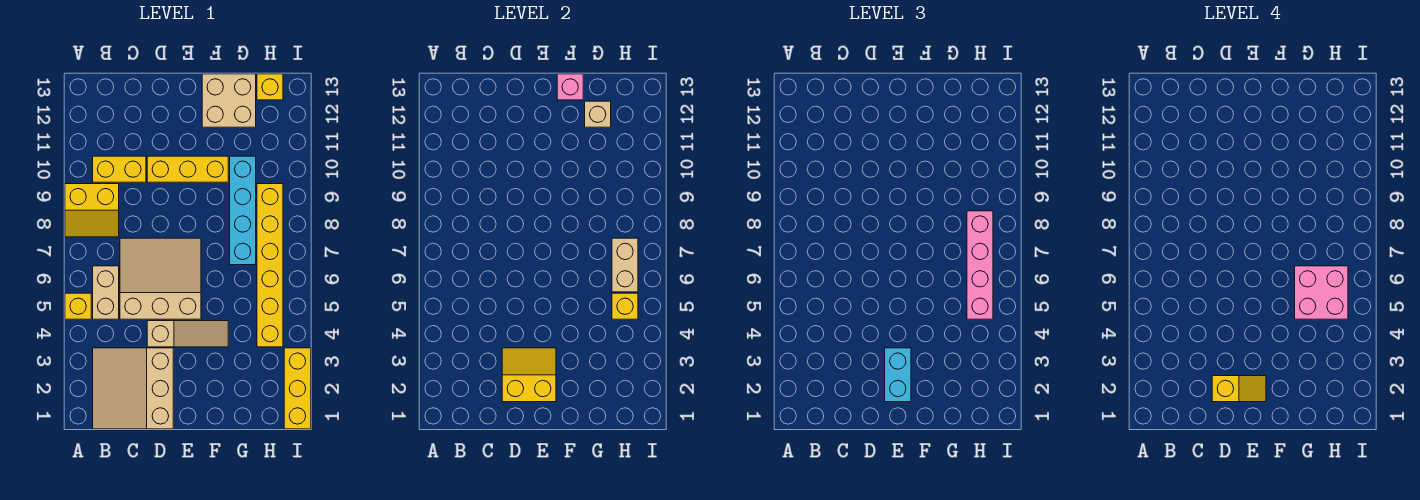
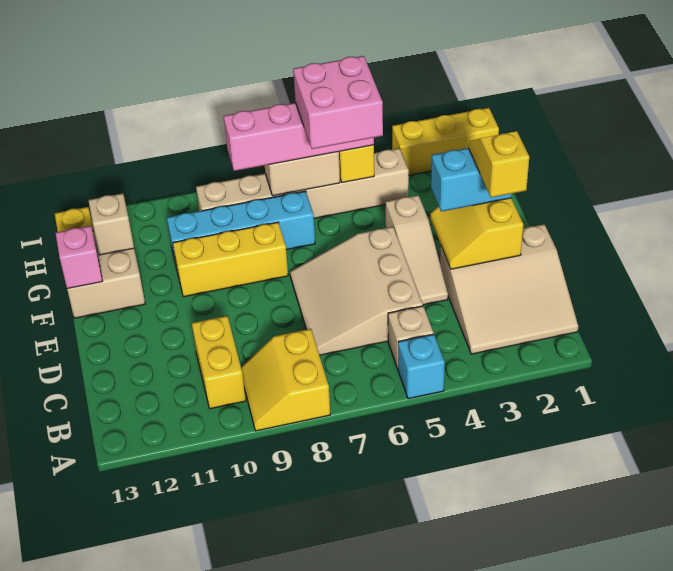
yellow 1x1 brick [65,293,91,319] -> cyan 1x1 brick [398,334,445,399]
yellow 2x2 slope [65,184,119,237] -> yellow 2x2 slope turned to [241,329,330,431]
tan 1x2 brick [93,266,119,319] -> tan 1x1 brick [388,306,434,369]
tan 1x3 slope [147,321,228,347] -> tan 1x3 slope turned to [386,195,448,305]
yellow 1x3 brick [147,156,228,182] -> yellow 1x3 brick turned to [173,222,288,297]
yellow 1x6 brick [257,184,283,347] -> tan 1x6 brick [196,148,409,218]

